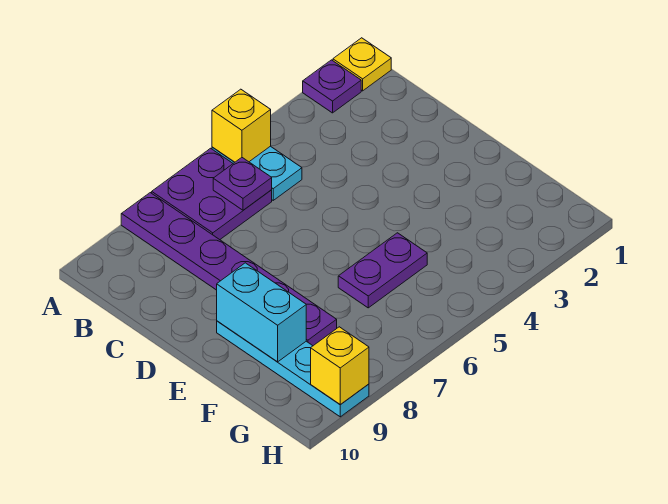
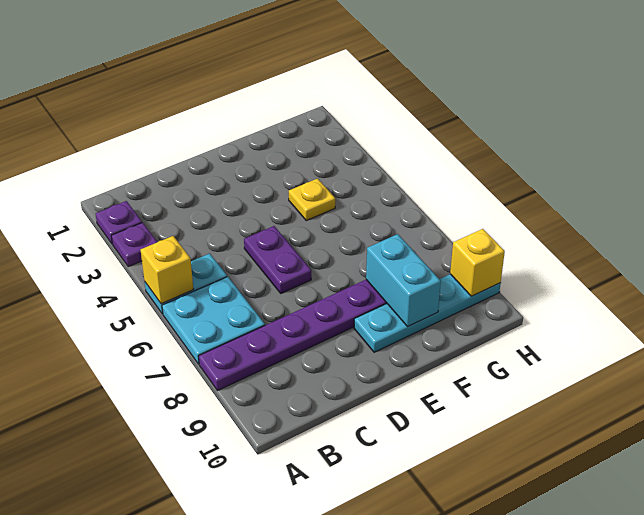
yellow 1x1 plate [333,38,391,91] -> yellow 1x1 plate moved to [289,179,335,221]
purple 2x2 plate [152,148,272,240] -> cyan 2x2 plate [162,277,265,364]
purple 1x1 plate [213,158,272,210] -> purple 1x1 plate moved to [111,223,157,267]
cyan 1x2 brick [217,263,306,362] -> cyan 1x2 brick turned to [366,234,441,327]
purple 1x2 plate [338,233,427,308] -> purple 1x2 plate moved to [244,226,311,293]

